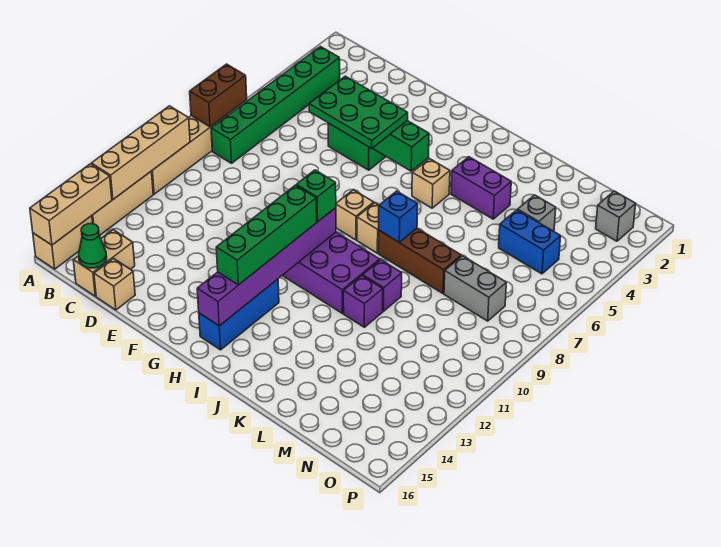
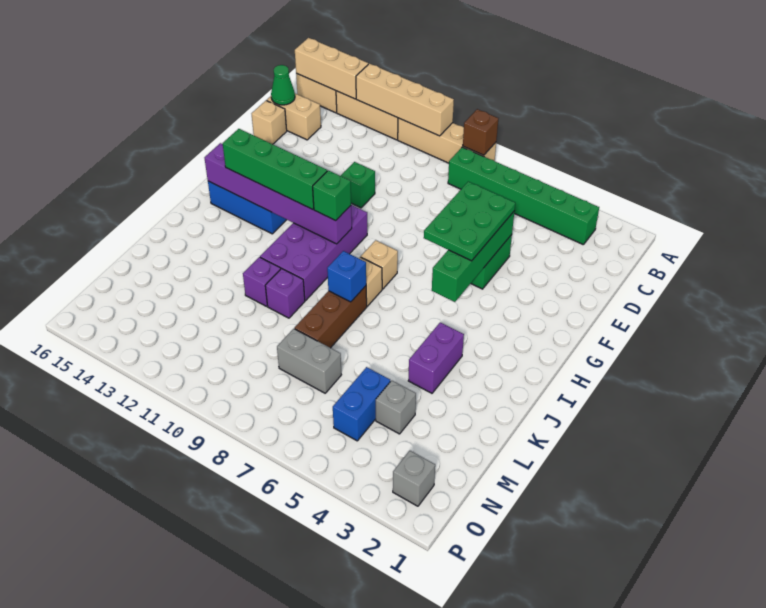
brown 1x2 brick [190,64,247,127] -> brown 1x1 brick [463,109,498,155]
none -> green 1x1 brick [341,162,375,208]
tan 1x1 brick [412,159,450,208] -> none
grey 1x2 brick [444,256,506,321] -> grey 1x2 brick turned to [277,329,341,393]

